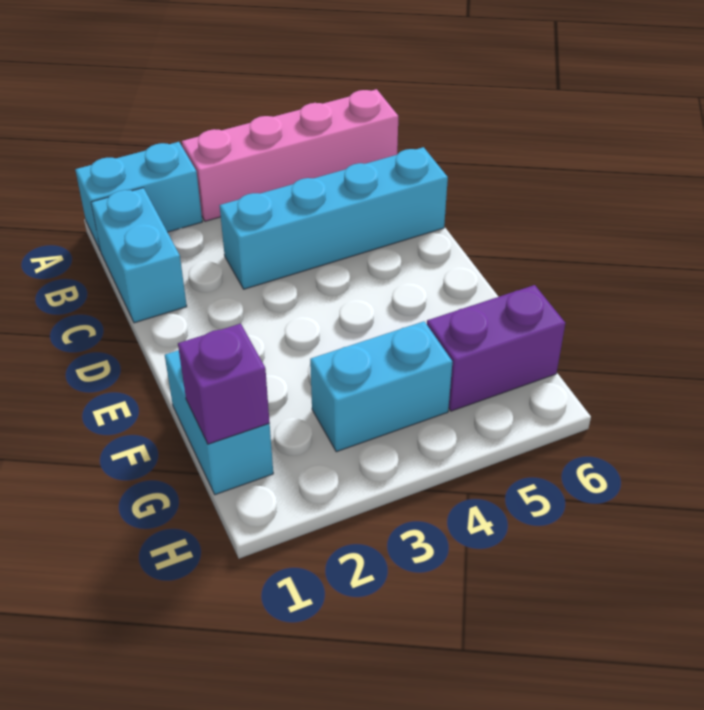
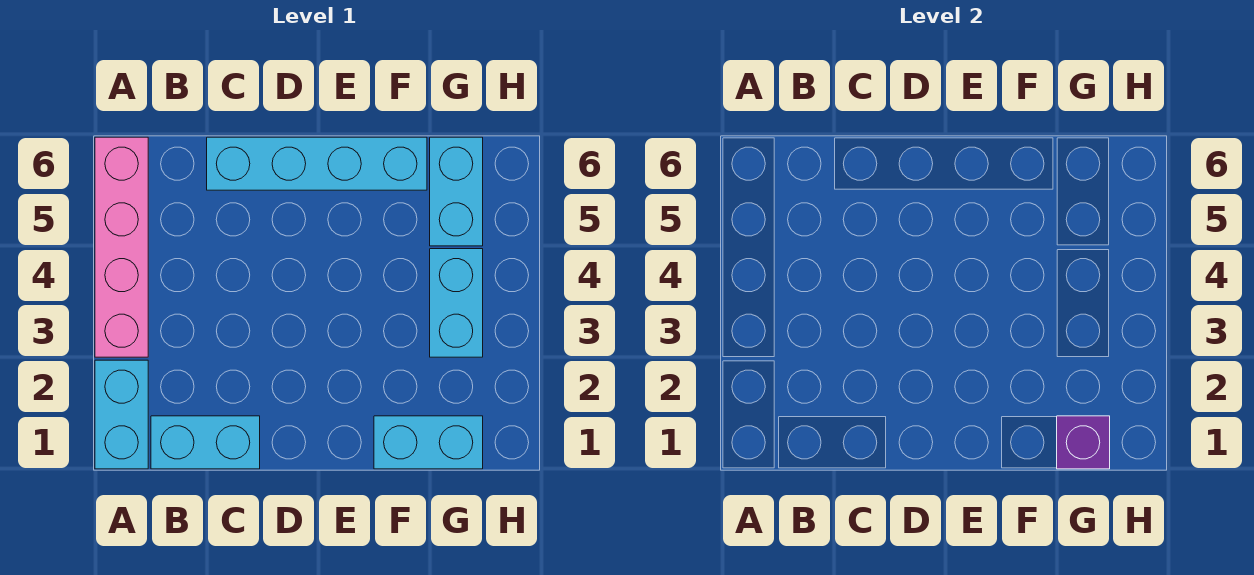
cyan 1x4 brick [220,147,448,289] -> cyan 1x4 brick turned to [207,137,427,190]
purple 1x2 brick [427,285,565,411] -> cyan 1x2 brick [430,137,483,246]

